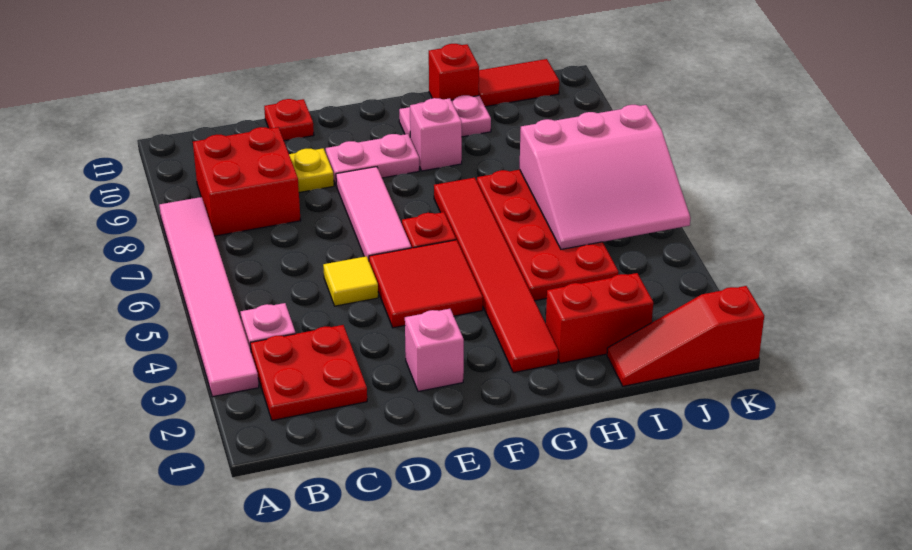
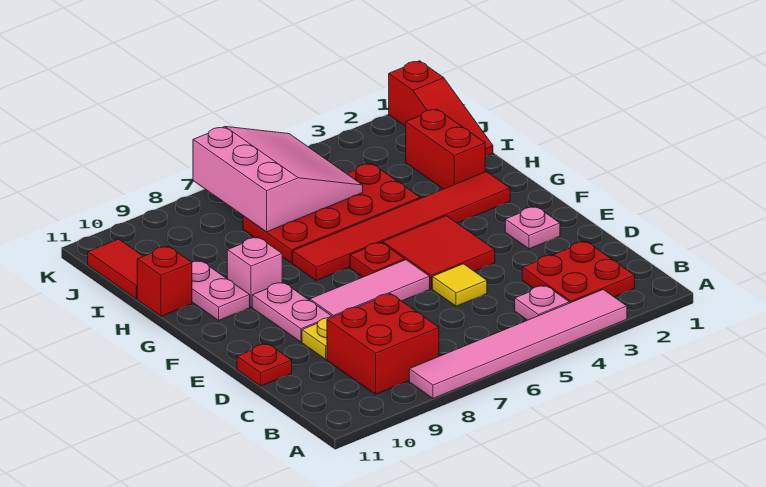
pink 1x1 brick [405,309,464,392] -> pink 1x1 plate [505,206,560,249]

